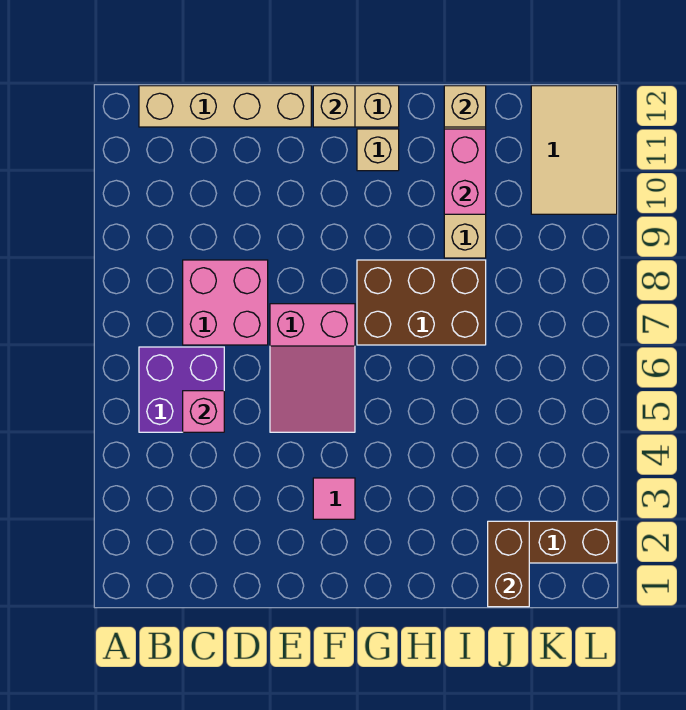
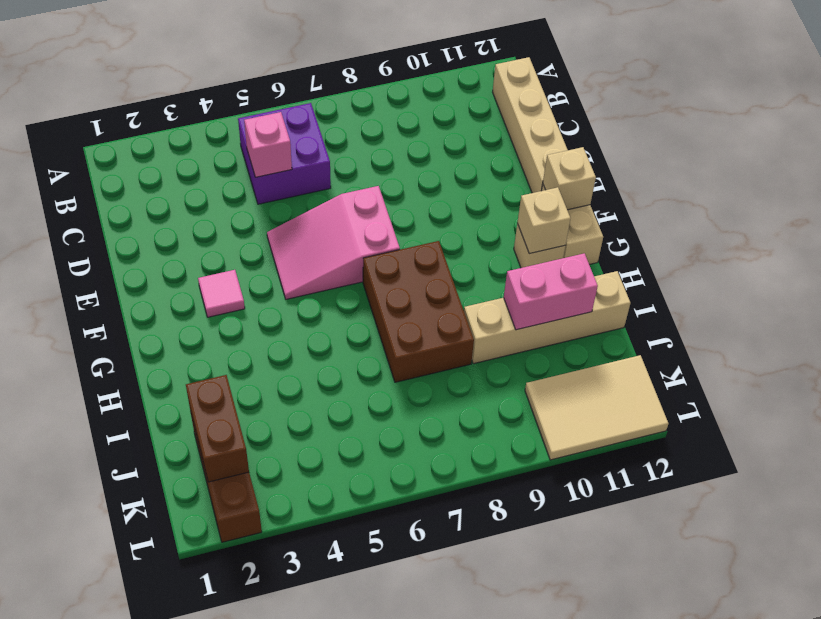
pink 2x2 brick [183,260,268,345] -> none
tan 1x1 brick [444,86,486,127] -> tan 1x1 brick moved to [517,187,571,254]
brown 1x2 brick [488,521,529,607] -> brown 1x2 brick turned to [186,375,249,482]

